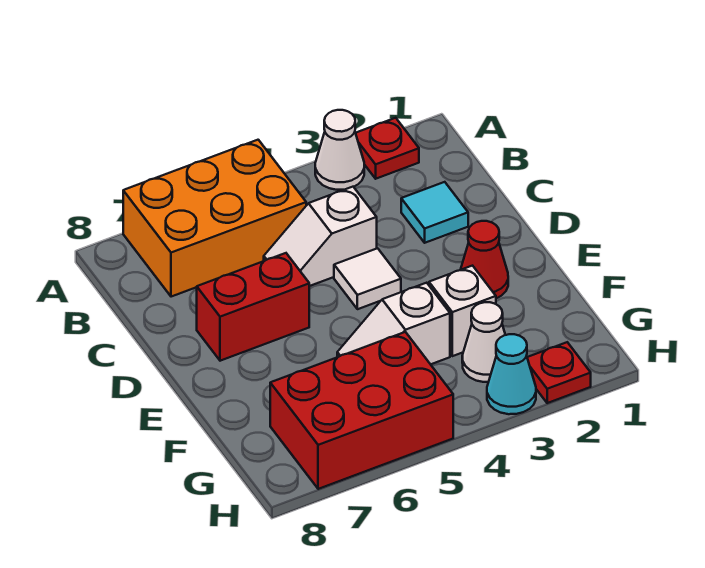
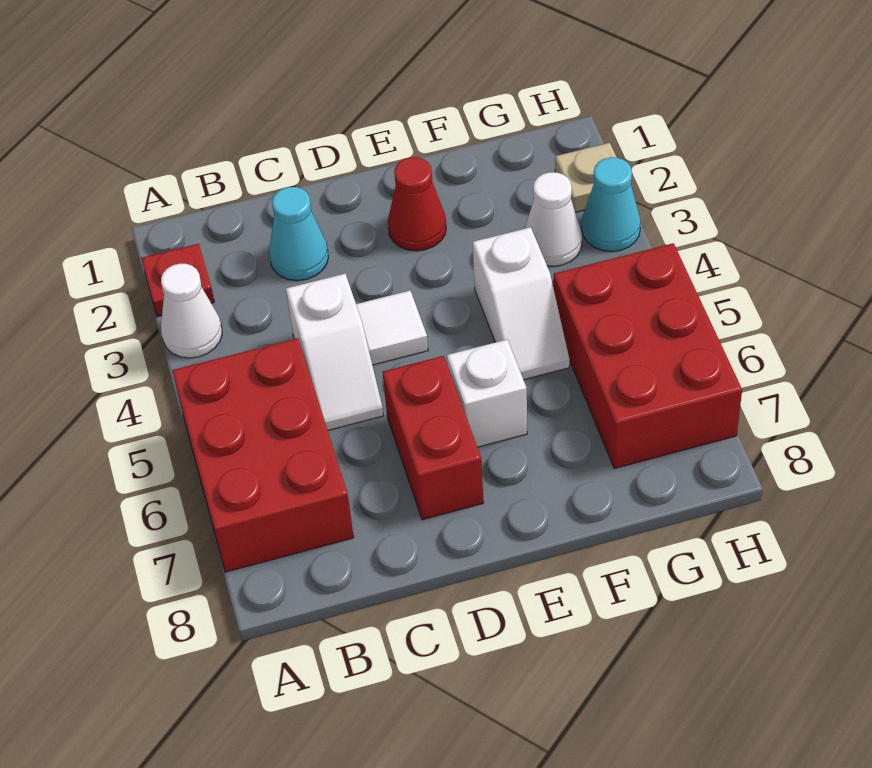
orange 2x3 brick [123,140,306,297] -> red 2x3 brick [172,338,354,572]
cyan 1x1 tile [401,182,468,243] -> cyan 1x1 cone [269,187,328,281]
white 1x1 brick [429,266,496,356] -> white 1x1 brick moved to [447,340,527,447]
red 1x1 plate [527,342,591,403] -> tan 1x1 plate [555,143,617,212]

